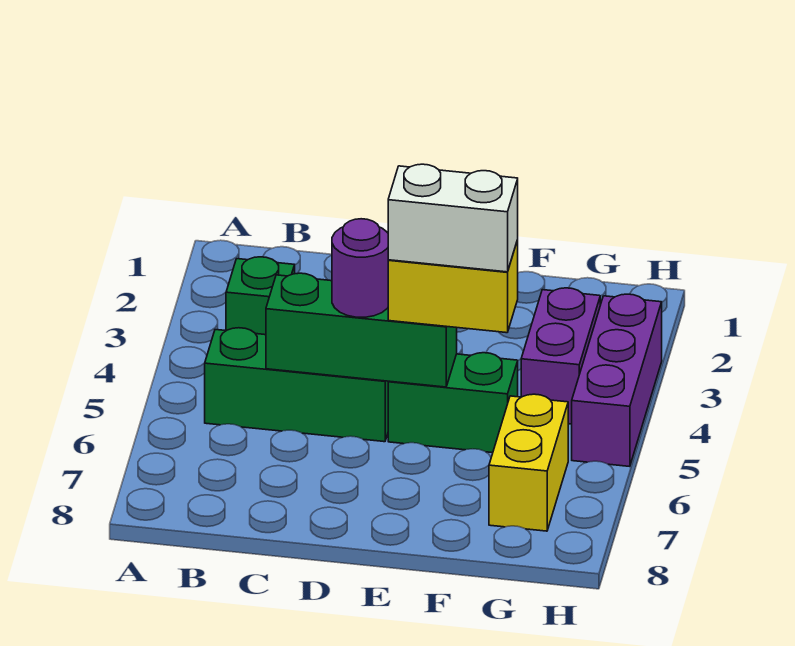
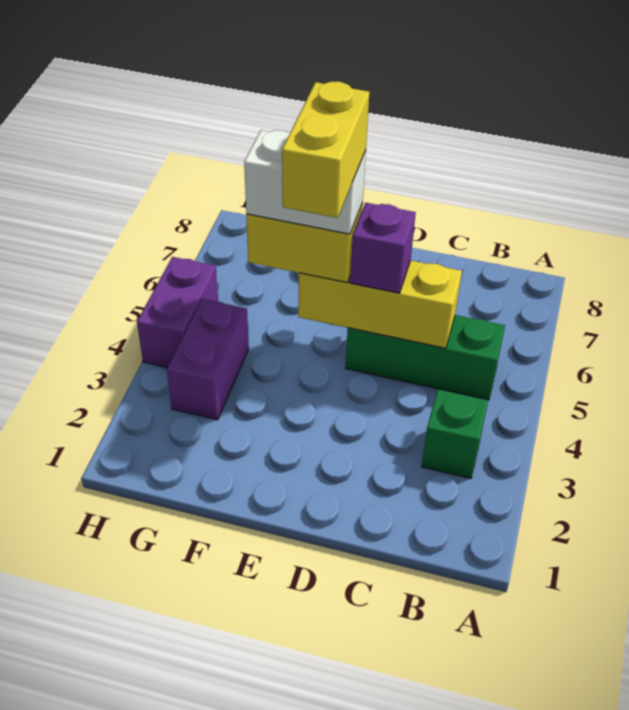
green 1x3 brick [266,273,457,387] -> yellow 1x3 brick [298,260,462,348]
purple 1x1 round brick [332,219,388,317] -> purple 1x1 brick [350,203,416,293]
green 1x2 brick [388,353,518,453] -> none
yellow 1x2 brick [489,394,568,531] -> yellow 1x2 brick moved to [282,82,369,218]
purple 1x3 brick [572,294,662,467] -> purple 1x2 brick [137,257,218,367]

